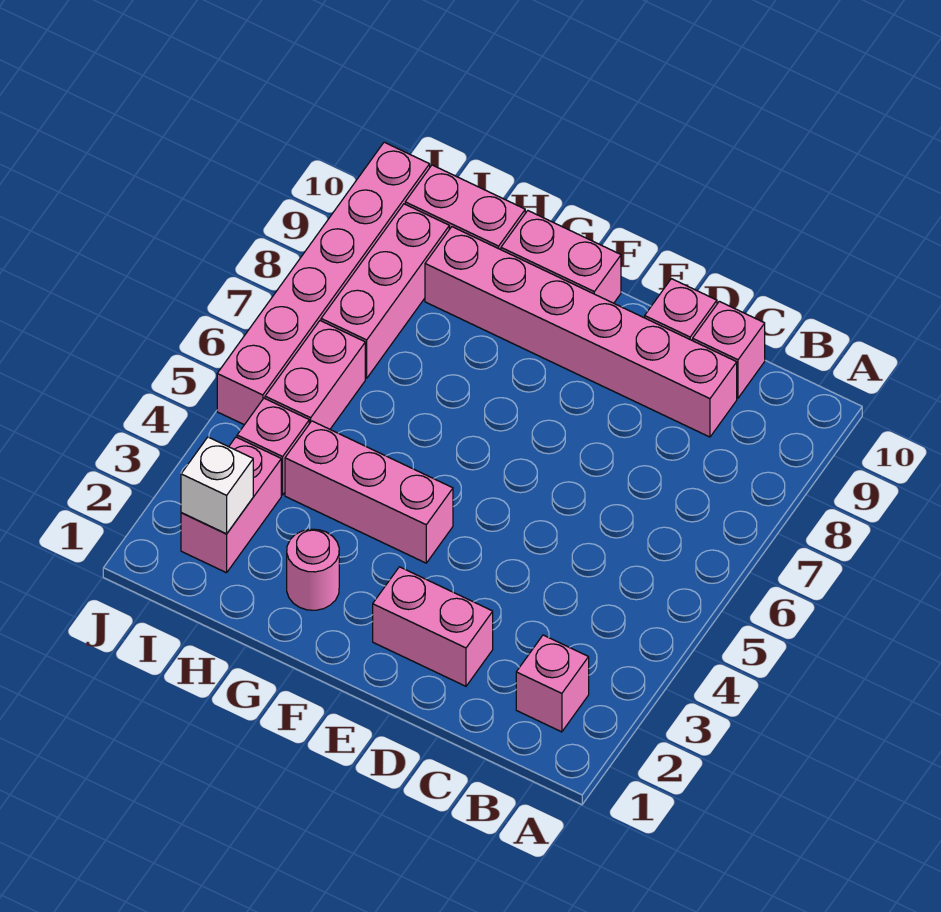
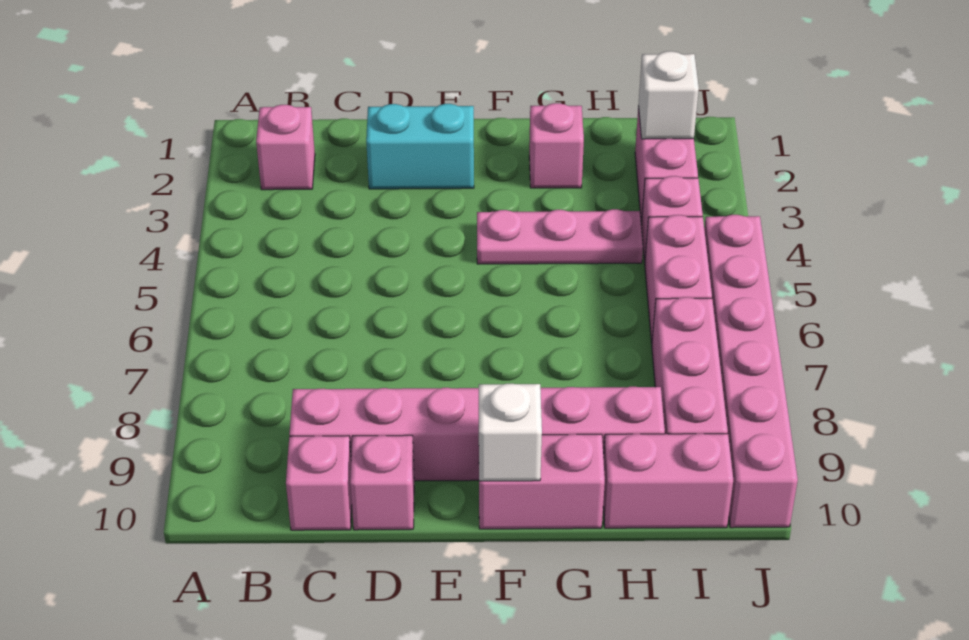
pink 1x2 brick [373,567,493,686] -> cyan 1x2 brick [366,104,474,189]
pink 1x3 brick [285,421,453,563] -> pink 1x3 plate [477,209,643,264]
none -> white 1x1 brick [479,384,542,481]
pink 1x1 round brick [287,529,339,610] -> pink 1x1 brick [529,103,584,188]

